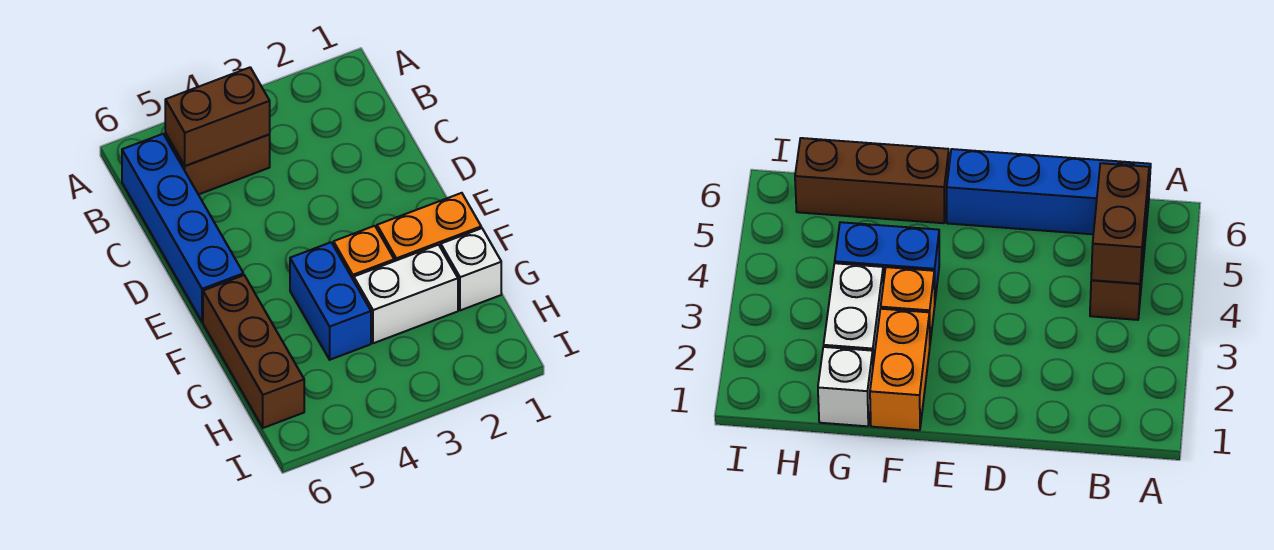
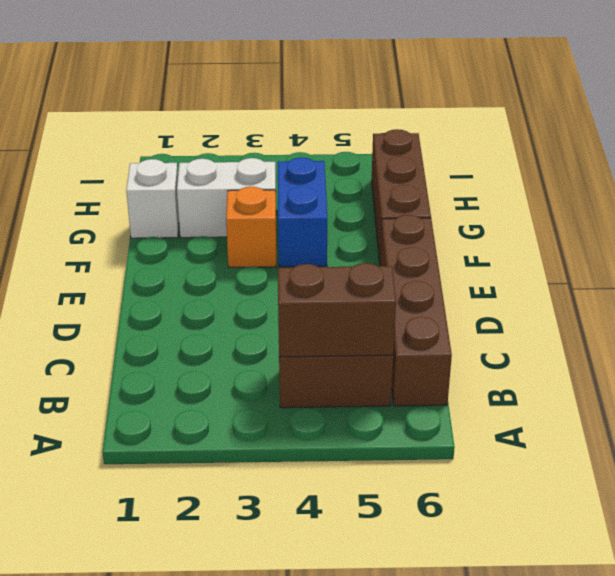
blue 1x4 brick [122,134,243,322] -> brown 1x4 brick [380,215,452,406]
orange 1x2 brick [377,193,481,261] -> none

